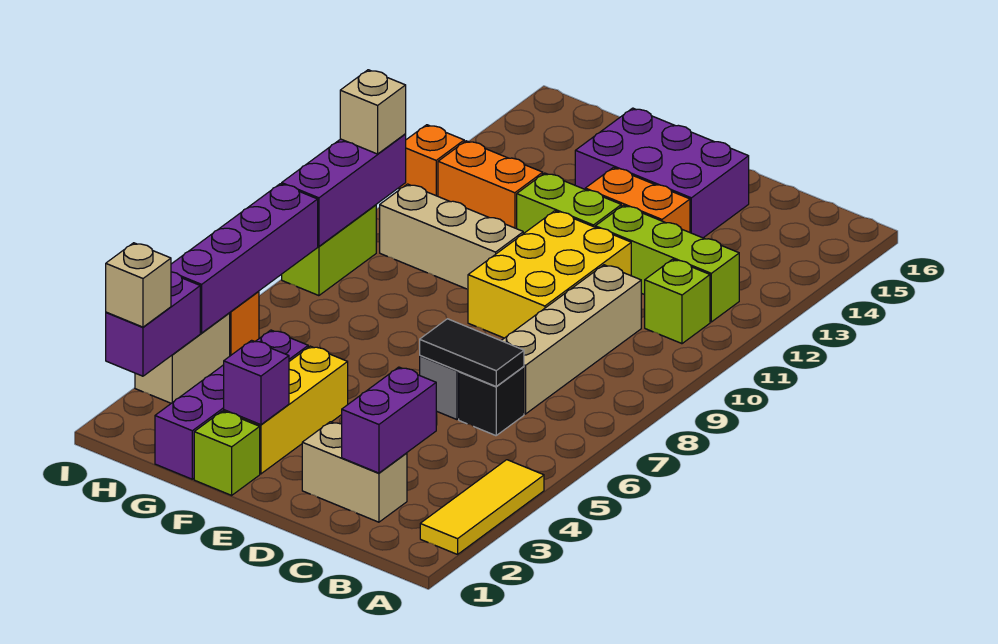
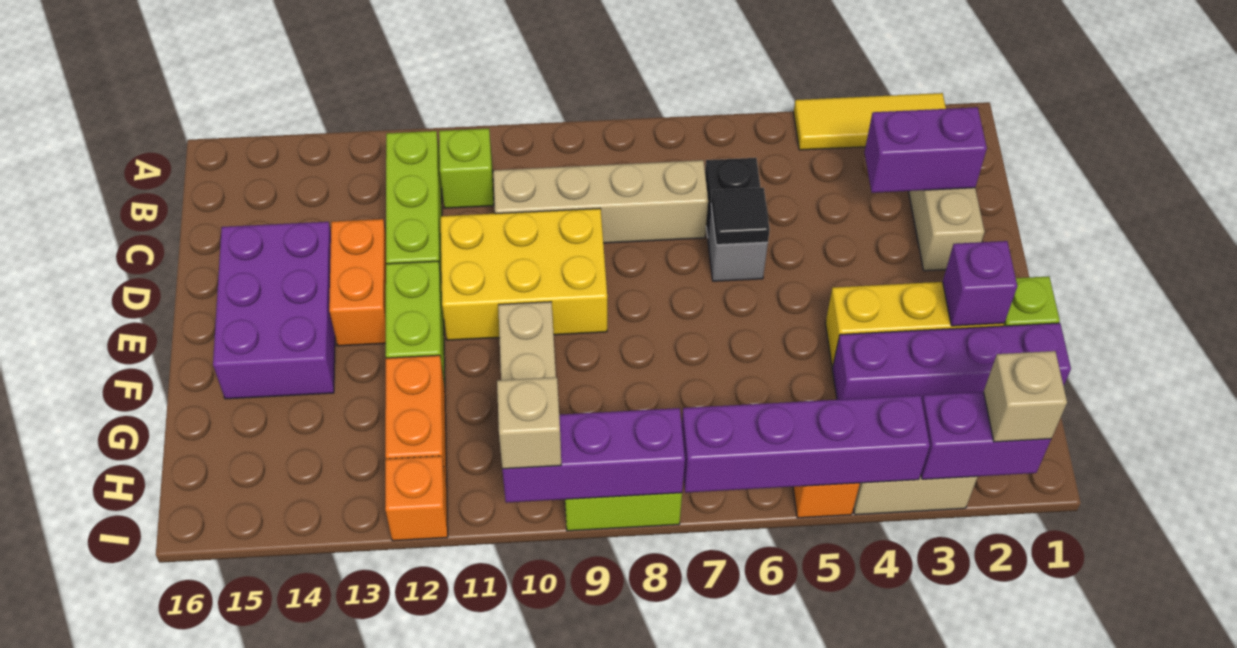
black 1x2 tile [420,319,524,387] -> black 1x1 tile [711,188,770,245]

